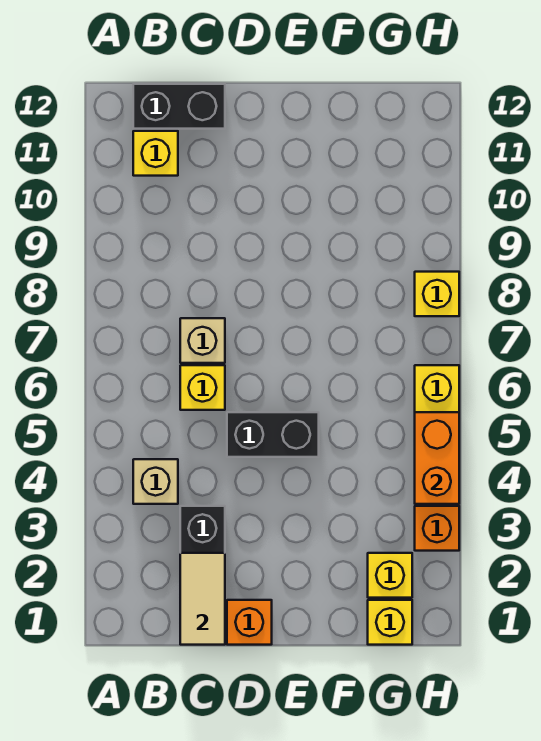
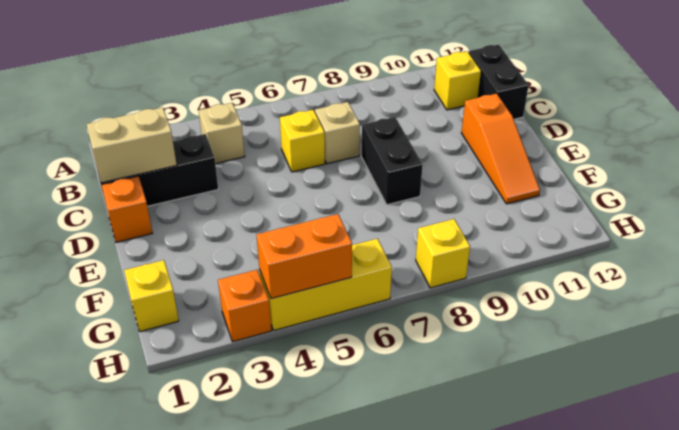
tan 1x2 tile [180,553,225,645] -> tan 1x2 brick [87,107,177,183]
black 1x2 brick [227,412,319,457] -> black 1x2 brick moved to [361,117,423,205]
none -> orange 1x3 slope [461,94,540,204]
yellow 1x1 brick [368,553,412,598] -> none

